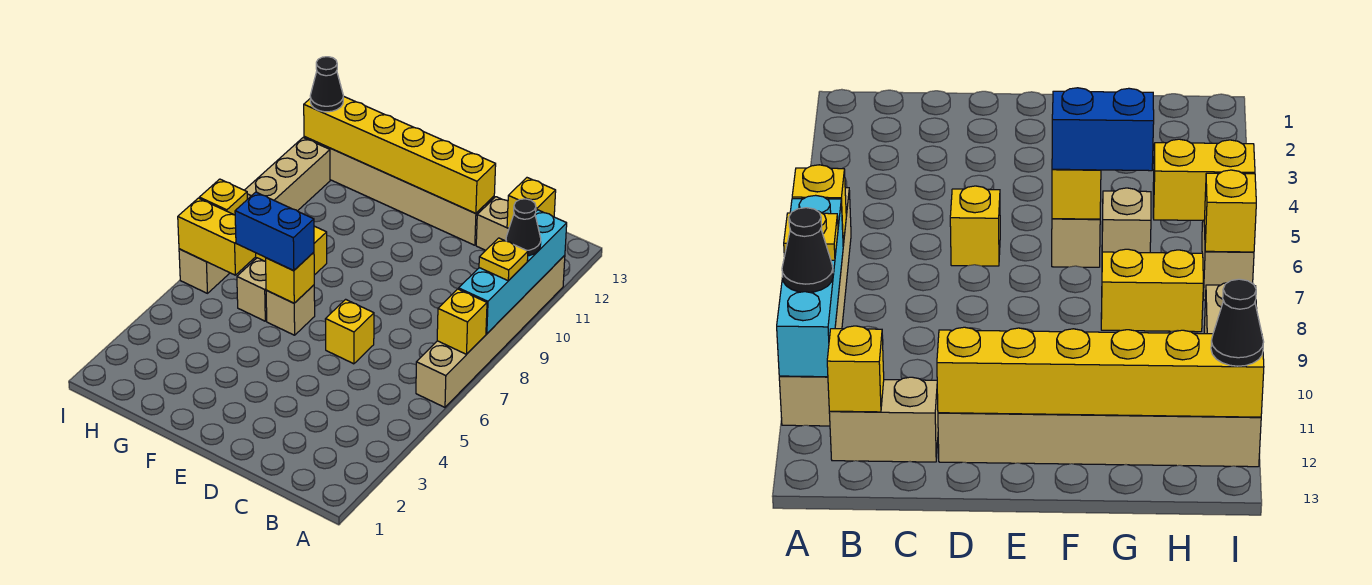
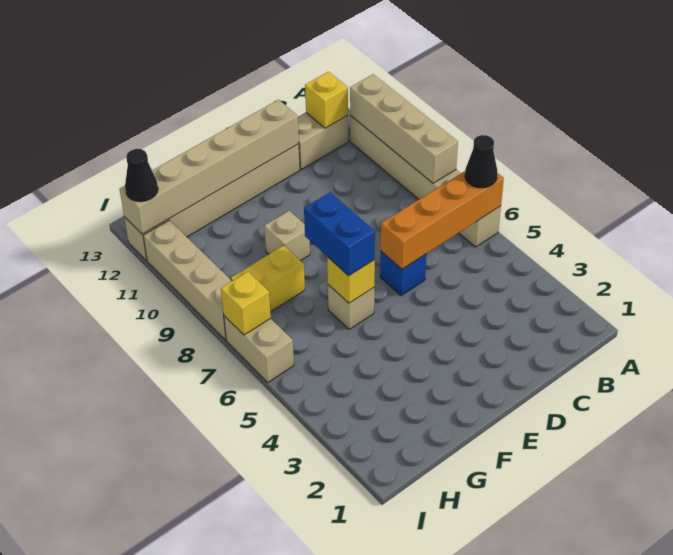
none -> orange 1x4 brick [381,171,504,269]
yellow 1x1 brick [437,289,487,354] -> none
cyan 1x4 brick [459,210,567,334] -> tan 1x4 brick [350,74,458,183]
yellow 1x1 plate [479,238,528,281] -> none
black 1x1 cone [506,199,541,256] -> black 1x1 cone moved to [465,135,497,188]
yellow 1x1 brick [325,299,374,364] -> blue 1x1 brick [380,251,426,296]
yellow 1x6 brick [304,96,496,214] -> tan 1x6 brick [120,100,299,234]
blue 1x2 brick [235,192,314,271] -> blue 1x2 brick turned to [304,192,375,276]
tan 1x1 brick [237,258,267,321] -> tan 1x1 brick moved to [264,211,310,261]
yellow 1x2 brick [178,198,256,275] -> none
tan 1x3 brick [245,138,330,211] -> tan 1x4 brick [143,220,232,340]

